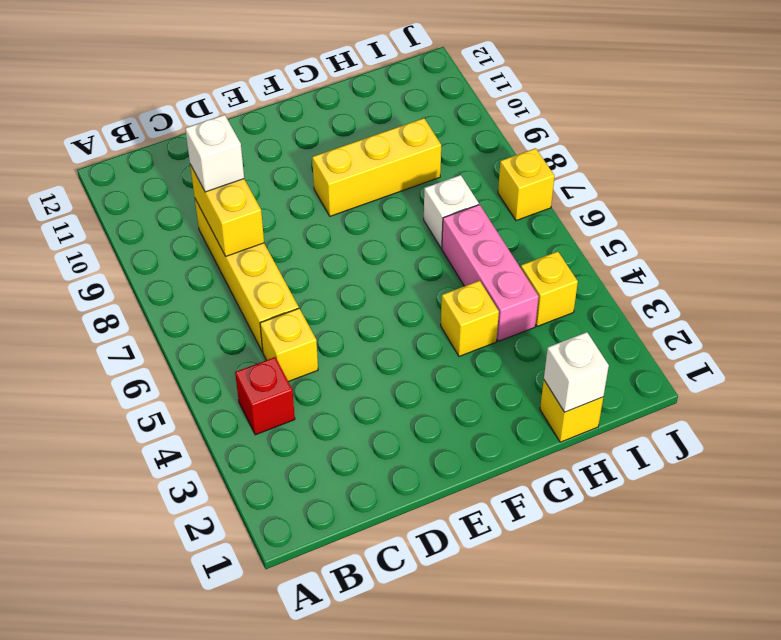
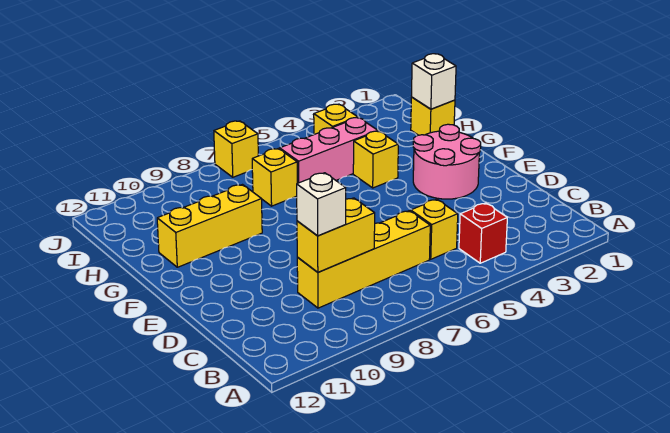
none -> pink 2x2 round brick [413,124,481,199]
yellow 1x3 brick [312,118,441,216] -> yellow 1x3 brick turned to [157,185,262,267]
white 1x1 brick [424,175,479,248] -> yellow 1x1 brick [252,148,297,206]

